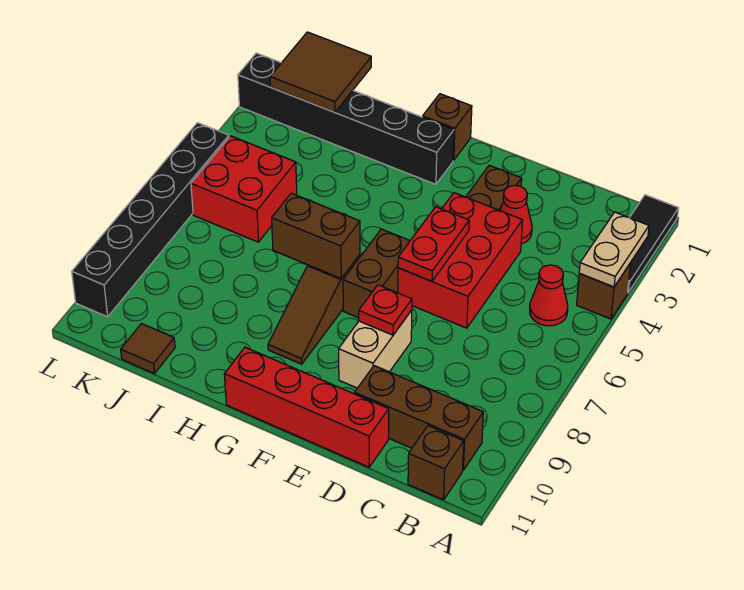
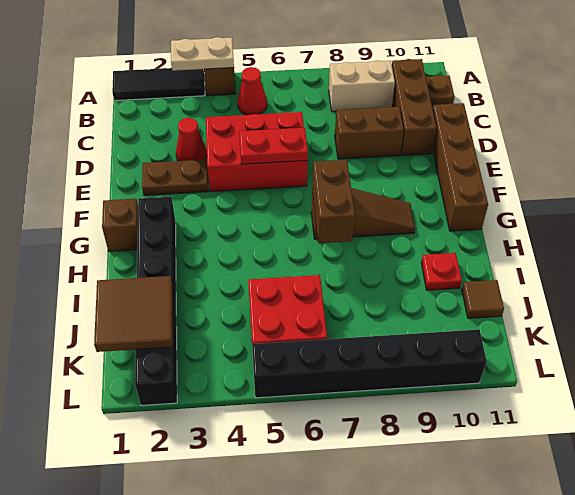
brown 1x1 brick [408,426,464,500] -> brown 1x1 plate [426,75,454,106]
red 1x4 brick [224,347,389,467] -> brown 1x4 brick [433,103,488,231]
tan 1x2 brick [339,310,412,388] -> tan 1x2 brick moved to [329,61,395,112]
red 1x1 plate [359,285,412,335] -> red 1x1 plate moved to [421,253,462,290]
brown 1x2 brick [343,229,410,318] -> brown 1x2 brick moved to [335,107,404,159]

